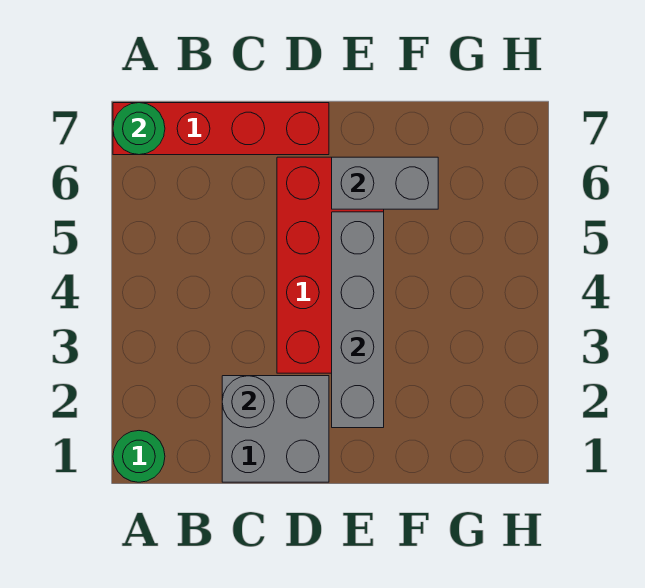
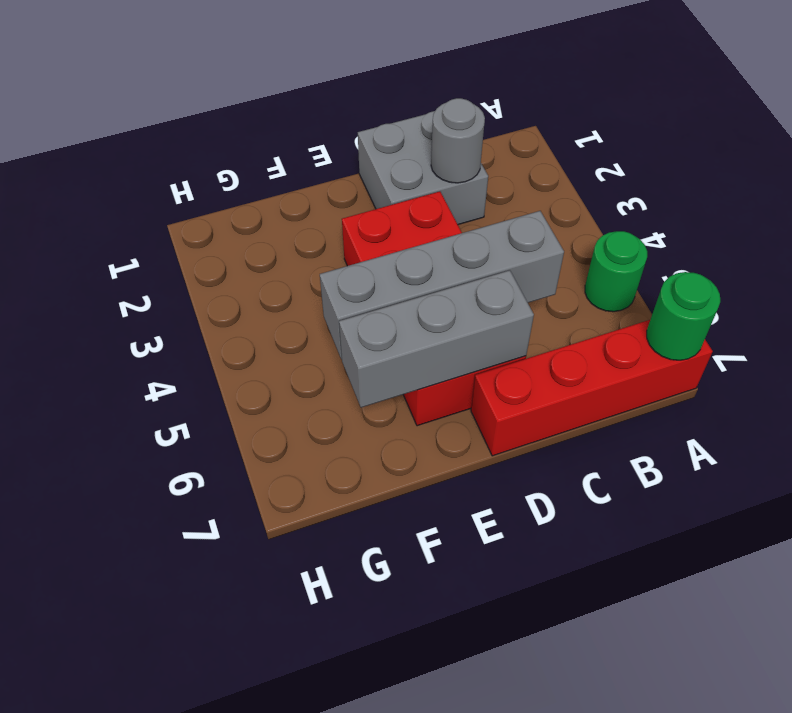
green 1x1 round brick [113,431,165,482] -> green 1x1 round brick moved to [585,231,647,312]
grey 1x4 brick [332,212,384,428] -> grey 1x4 brick turned to [320,211,564,359]
grey 1x2 brick [332,157,438,209] -> grey 1x3 brick [339,270,534,408]

